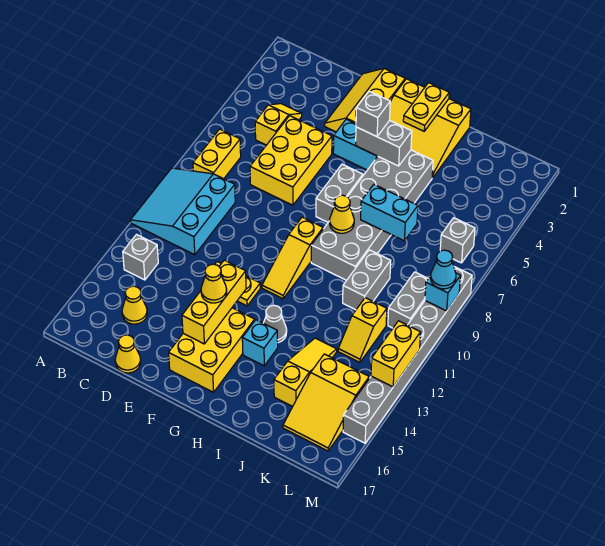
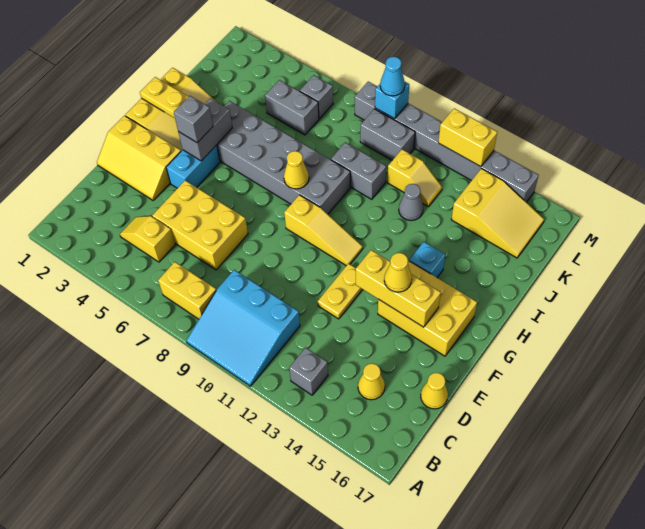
grey 1x2 brick [316,164,363,222] -> grey 1x2 brick moved to [265,80,319,135]
grey 1x1 cone [264,305,287,343] -> grey 1x1 cone moved to [399,184,423,221]
cyan 1x2 brick [361,185,418,241] -> none
yellow 1x3 slope [274,338,337,406] -> none

